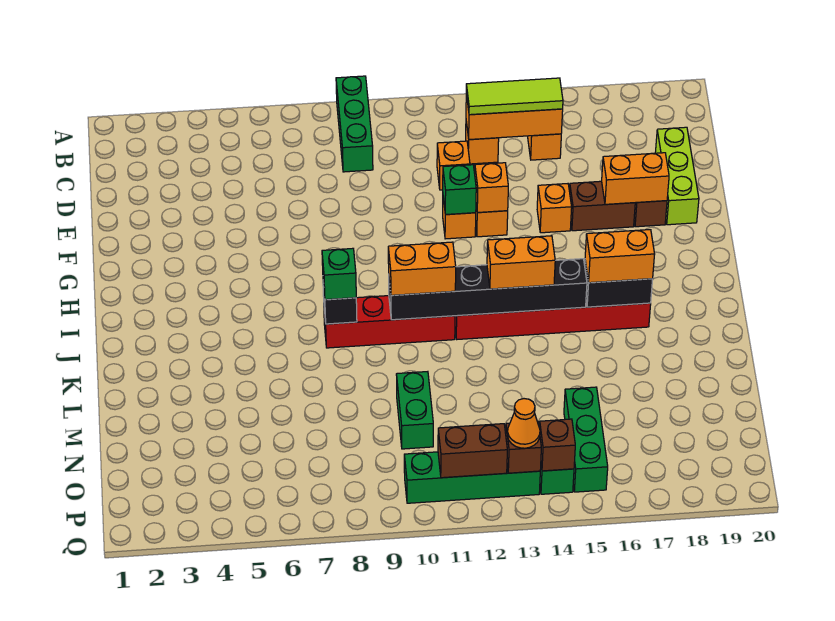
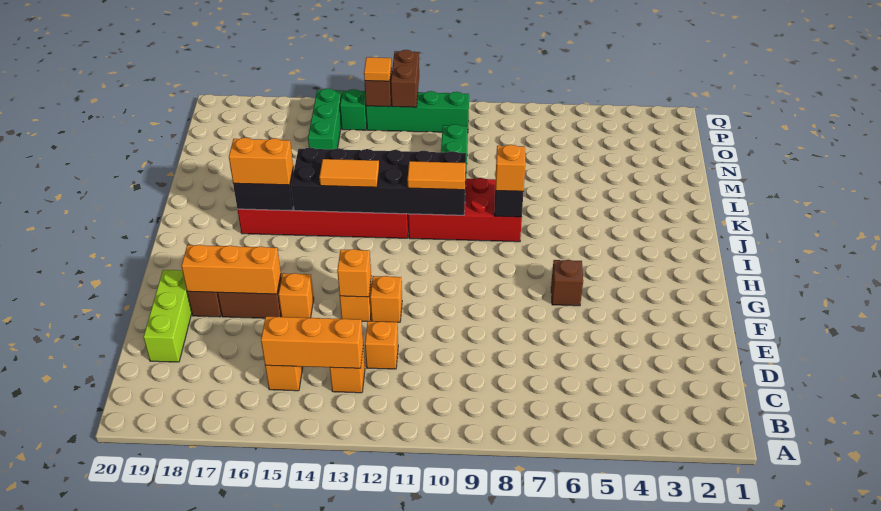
green 1x3 brick [336,76,373,172] -> none
lime 1x3 tile [466,78,563,115] -> none
green 1x1 brick [443,165,476,215] -> none
orange 1x2 brick [602,153,669,204] -> orange 1x3 brick [181,245,281,294]
red 1x4 brick [324,296,455,348] -> red 2x4 brick [408,178,522,242]
green 1x1 brick [322,248,356,300] -> orange 1x1 brick [495,145,525,191]
black 1x6 brick [389,259,587,320] -> black 2x6 brick [291,147,466,215]
orange 1x2 brick [388,242,456,295] -> orange 1x2 tile [407,161,466,190]
orange 1x2 brick [487,236,555,289] -> orange 1x2 tile [319,159,379,187]
brown 1x2 brick [438,424,507,478] -> brown 1x2 brick turned to [391,50,419,107]
orange 1x1 cone [508,399,540,448] -> orange 1x1 tile [364,57,391,81]
brown 1x1 brick [540,419,575,471] -> brown 1x1 brick moved to [551,260,583,306]

